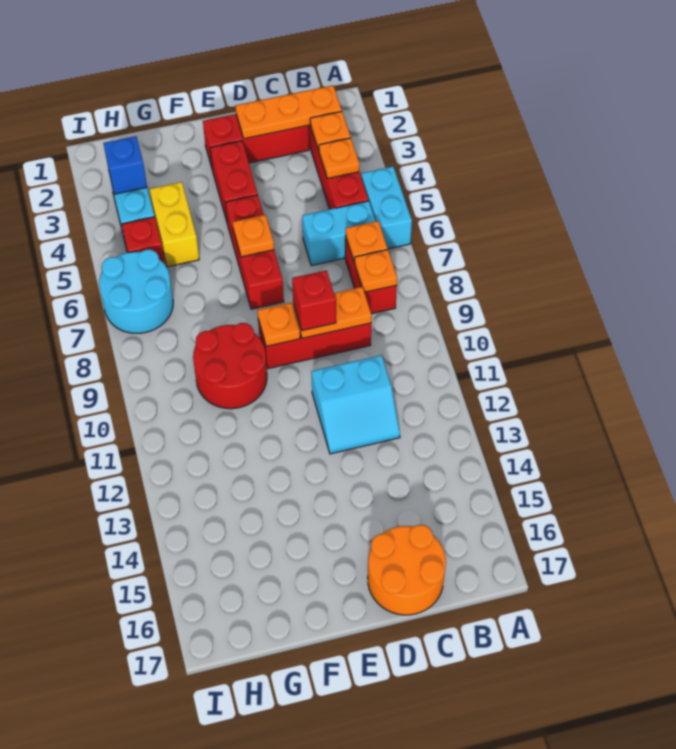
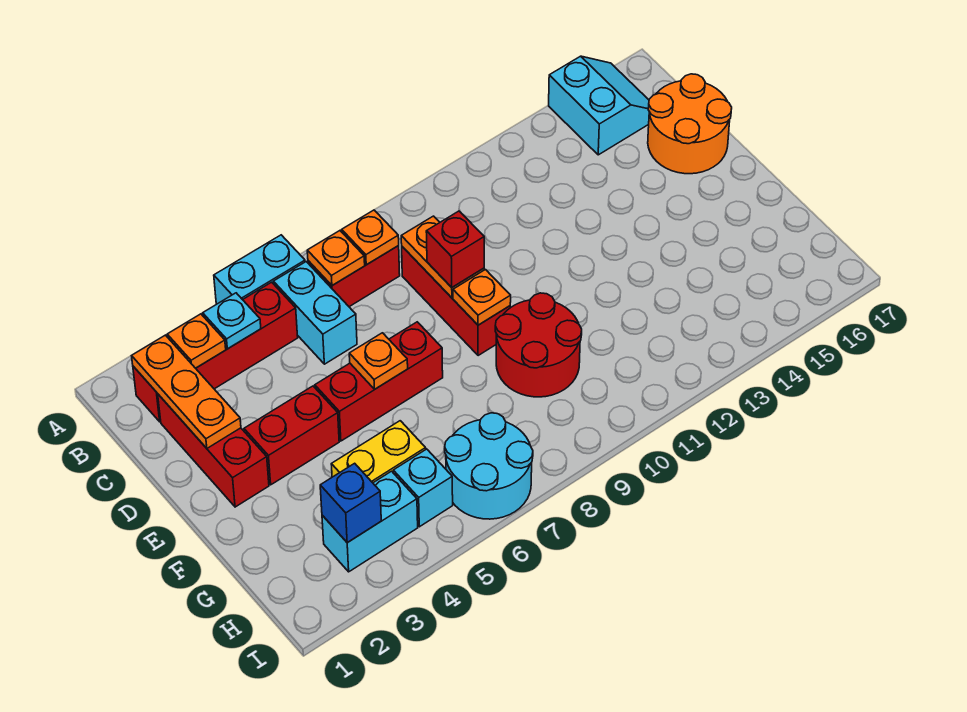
orange 1x1 plate [319,138,360,179] -> cyan 1x1 plate [203,293,261,349]
cyan 2x2 slope [311,355,400,454] -> cyan 2x2 slope moved to [549,56,649,155]
red 1x1 brick [122,217,165,264] -> cyan 1x1 brick [393,449,453,527]

